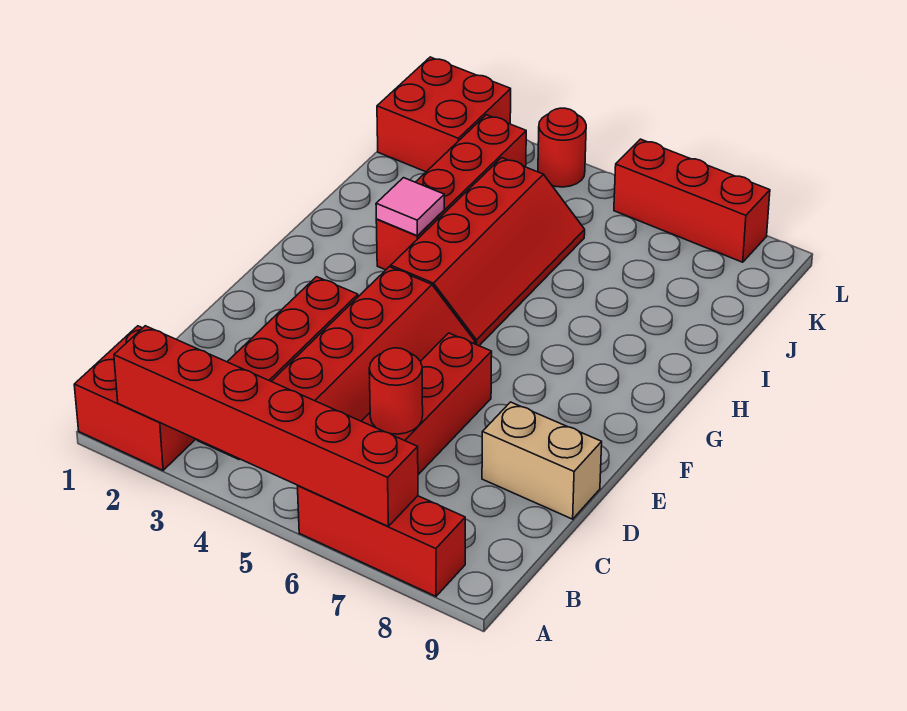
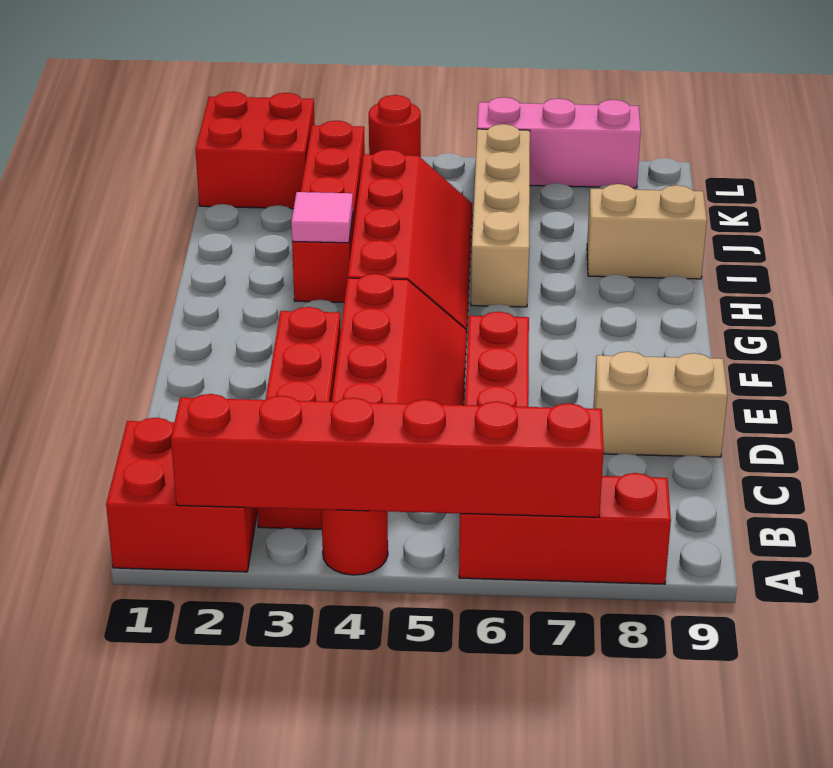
red 1x1 round brick [369,348,423,434] -> red 1x1 round brick moved to [321,510,388,575]
none -> tan 1x4 brick [471,124,530,307]
none -> tan 1x2 brick [587,184,707,279]
red 1x3 brick [614,139,770,262] -> pink 1x3 brick [477,97,641,188]

